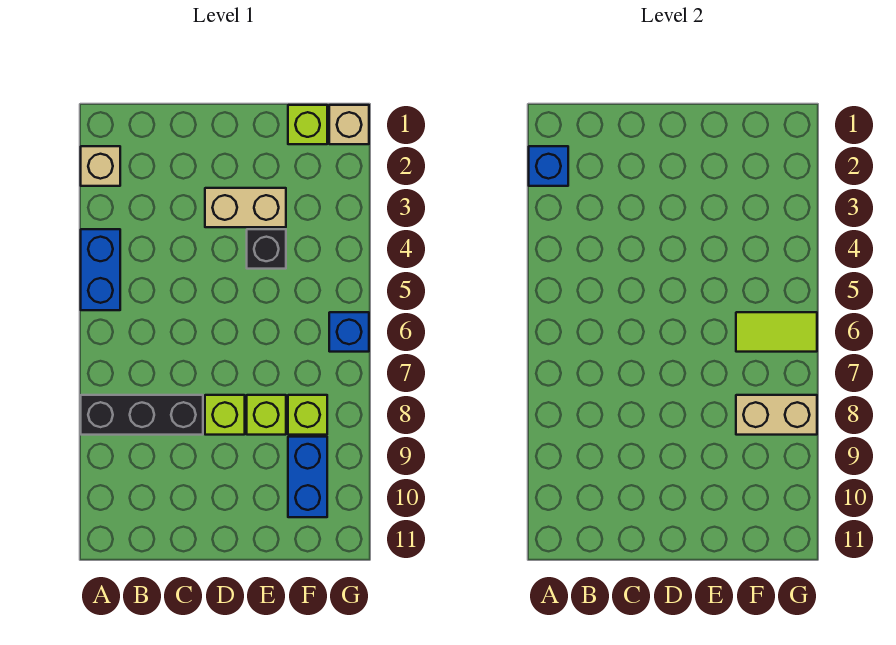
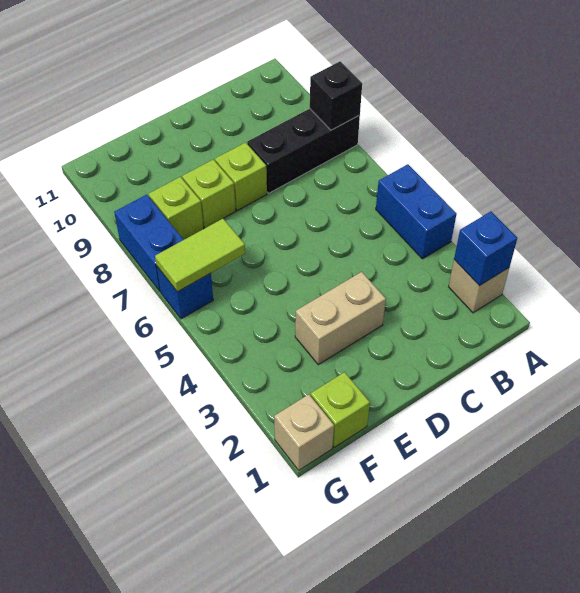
black 1x1 brick [247,229,286,269] -> black 1x1 brick moved to [310,62,362,130]
tan 1x2 brick [736,395,817,435] -> none
blue 1x2 brick [288,437,327,517] -> blue 1x2 brick moved to [114,194,183,291]

